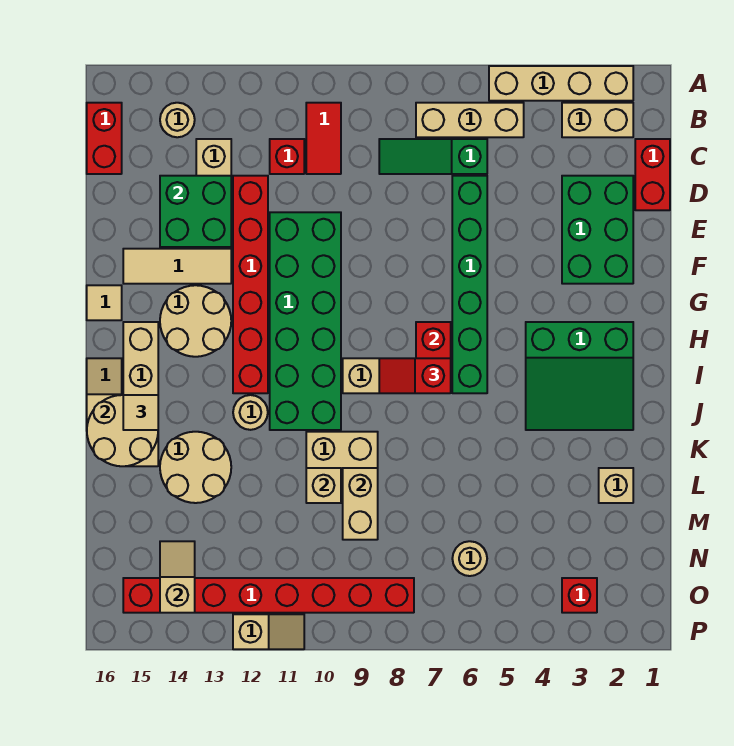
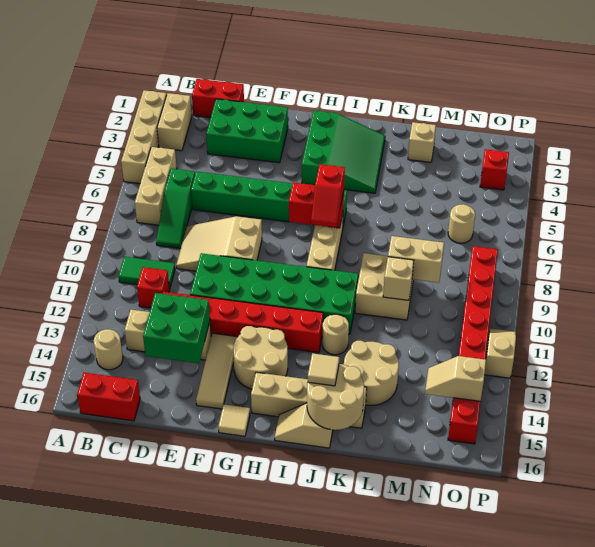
red 1x2 tile [306,103,341,174] -> green 1x2 tile [119,257,175,289]
none -> tan 2x3 slope [176,216,262,271]

